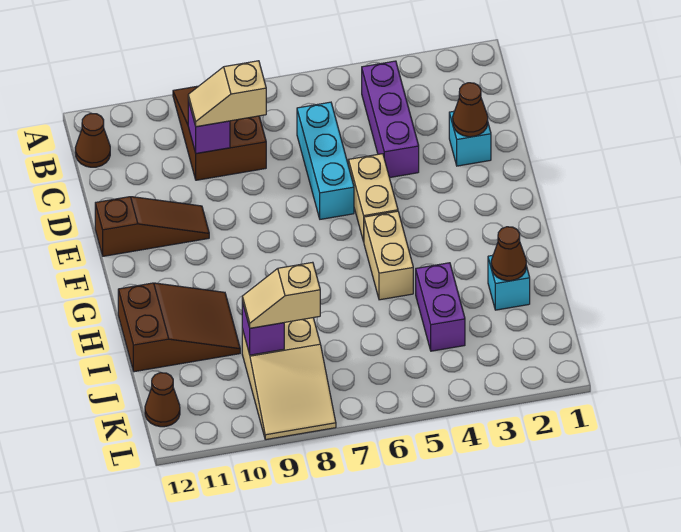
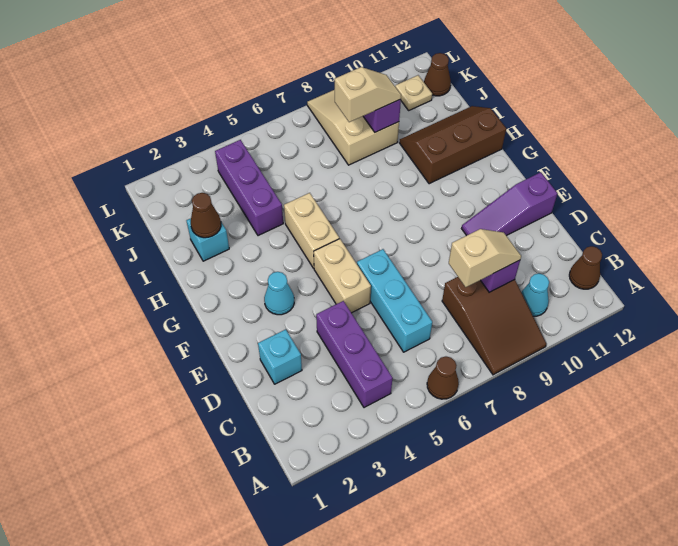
none -> cyan 1x1 cone [521,273,549,316]
brown 1x1 cone [453,83,488,137] -> brown 1x1 cone moved to [427,356,459,399]
brown 1x3 slope [95,197,209,256] -> purple 1x3 slope [462,172,557,236]
none -> cyan 1x1 cone [264,272,294,315]
brown 2x3 slope [118,283,240,372] -> brown 2x3 slope turned to [400,106,506,184]
purple 1x2 brick [416,263,465,351] -> purple 1x3 brick [215,140,283,236]
none -> tan 1x1 plate [395,75,432,110]

